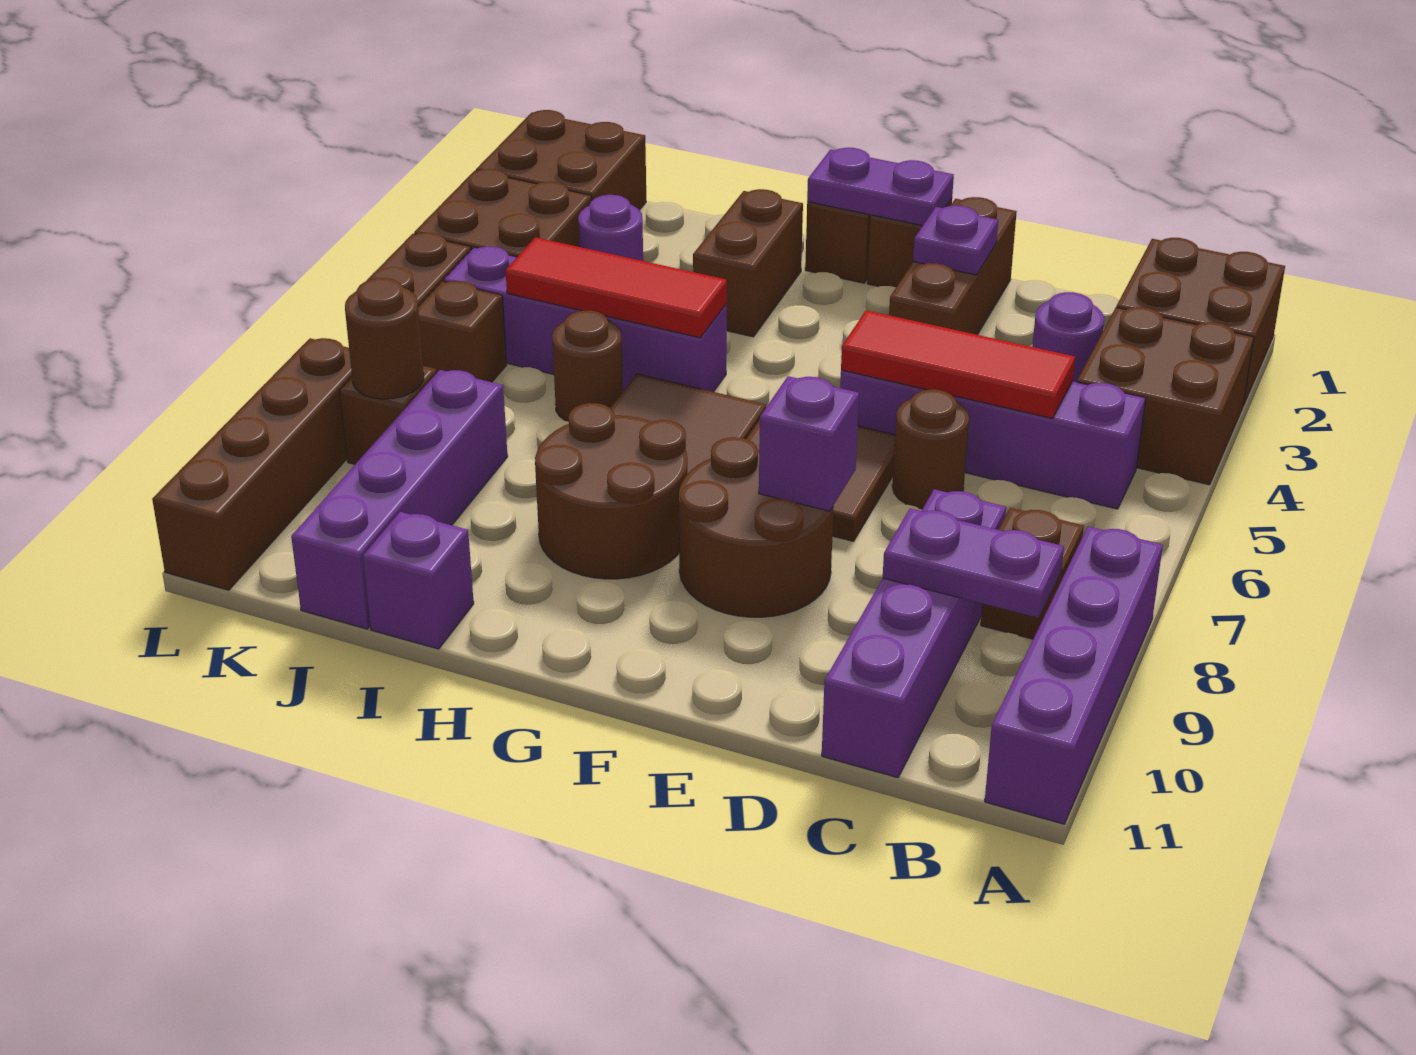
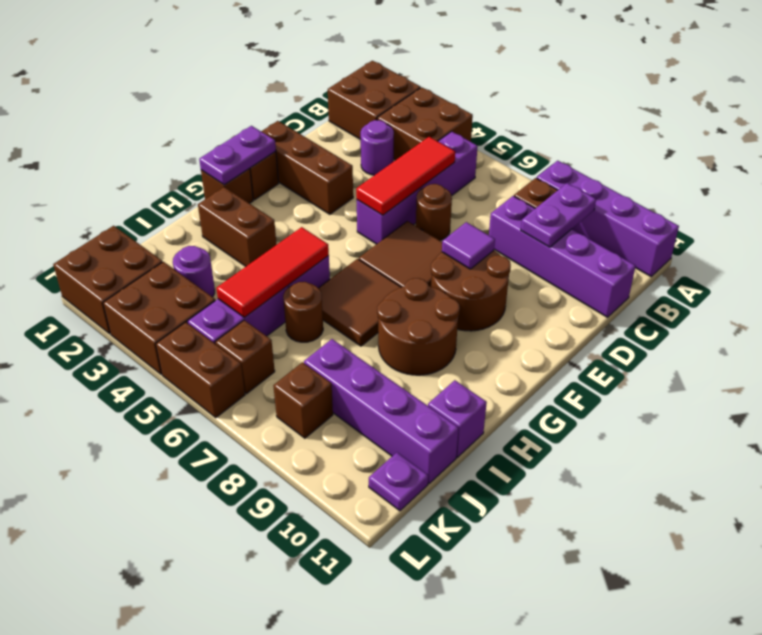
purple 1x1 plate [913,205,998,275] -> purple 1x1 plate moved to [369,452,428,511]
purple 1x1 brick [759,376,859,511] -> purple 1x1 tile [442,222,495,269]
brown 1x1 round brick [345,278,424,399] -> none
brown 1x4 brick [152,338,352,590] -> none

